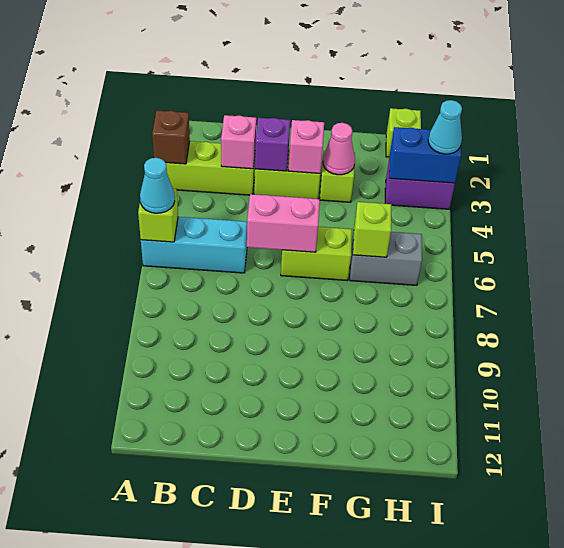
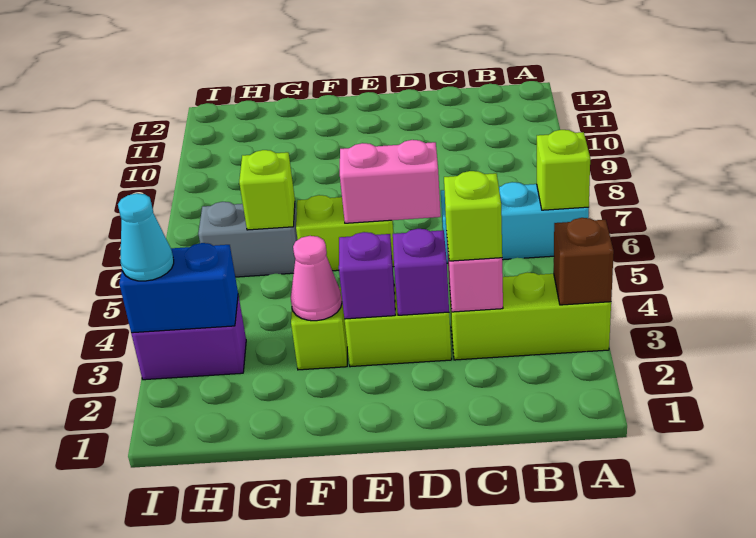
cyan 1x1 cone [140,158,175,213] -> none
pink 1x1 brick [289,120,324,173] -> purple 1x1 brick [339,232,395,319]
lime 1x1 brick [386,108,421,157] -> lime 1x1 brick moved to [444,171,502,261]

